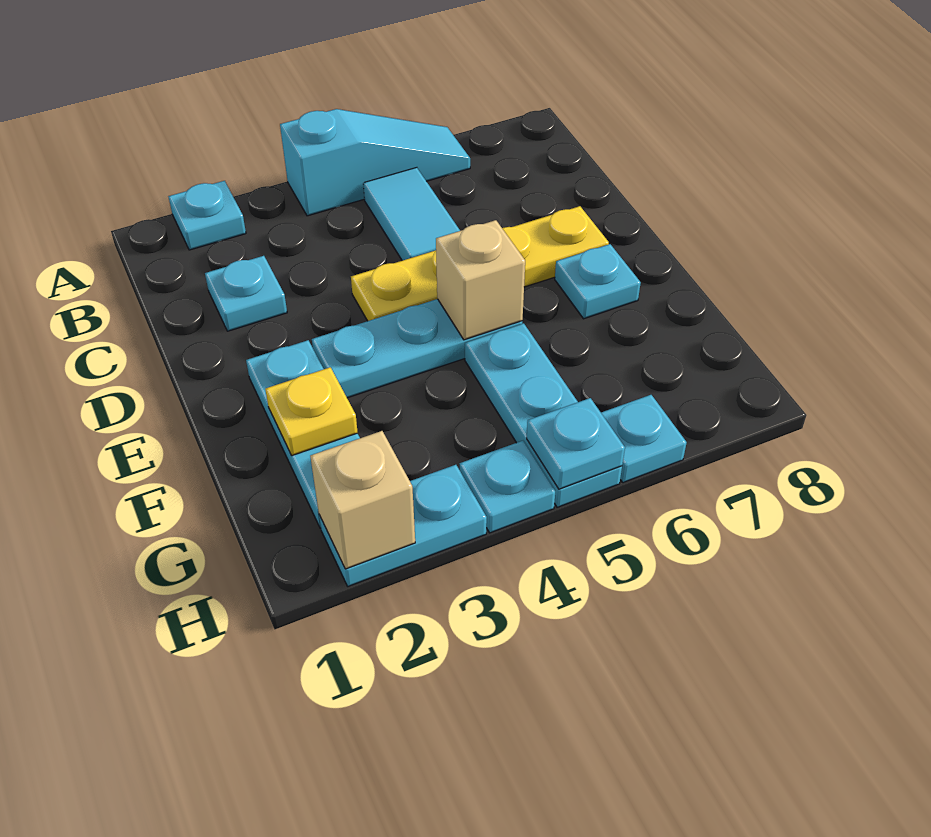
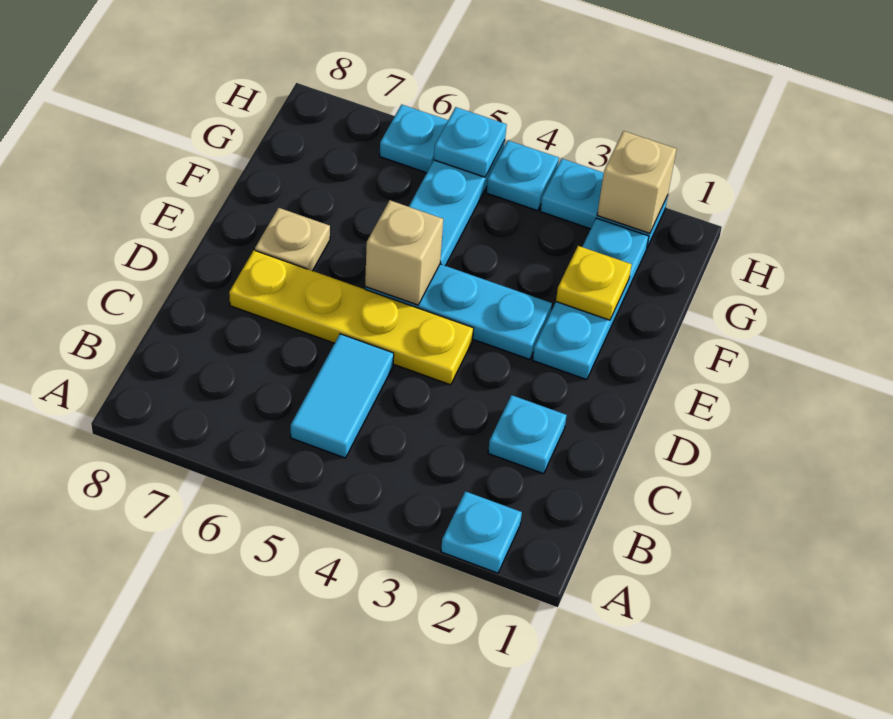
cyan 1x3 slope [280,109,470,216] -> none
cyan 1x1 plate [555,244,641,319] -> tan 1x1 plate [255,208,330,271]

